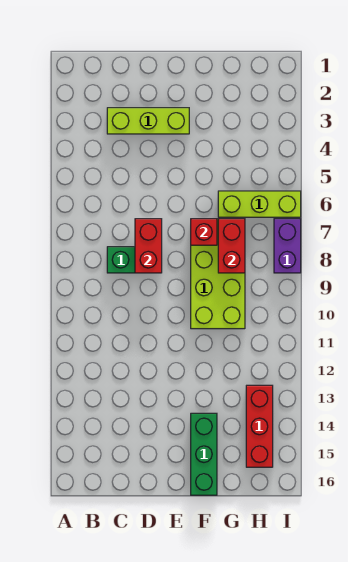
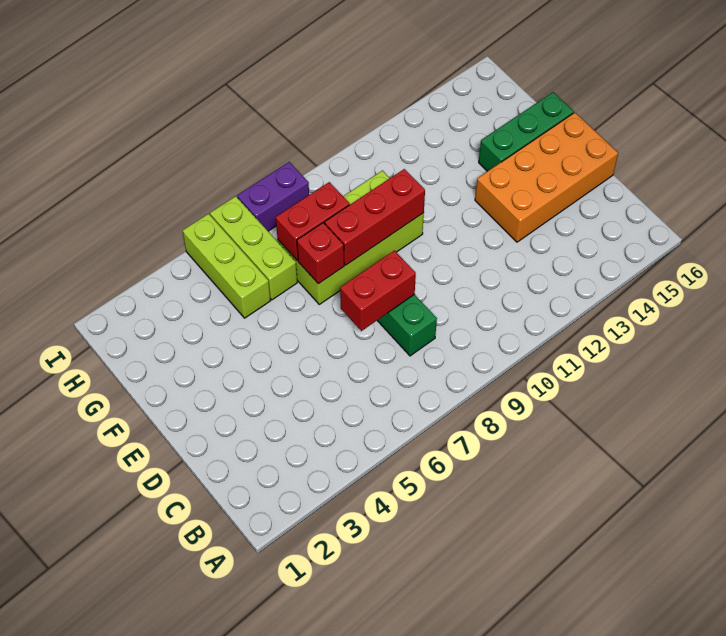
lime 1x3 brick [107,108,189,134] -> lime 1x3 brick moved to [183,214,270,318]
none -> orange 2x4 brick [475,113,618,242]
red 1x3 brick [246,385,273,467] -> red 1x3 brick moved to [325,169,425,265]

